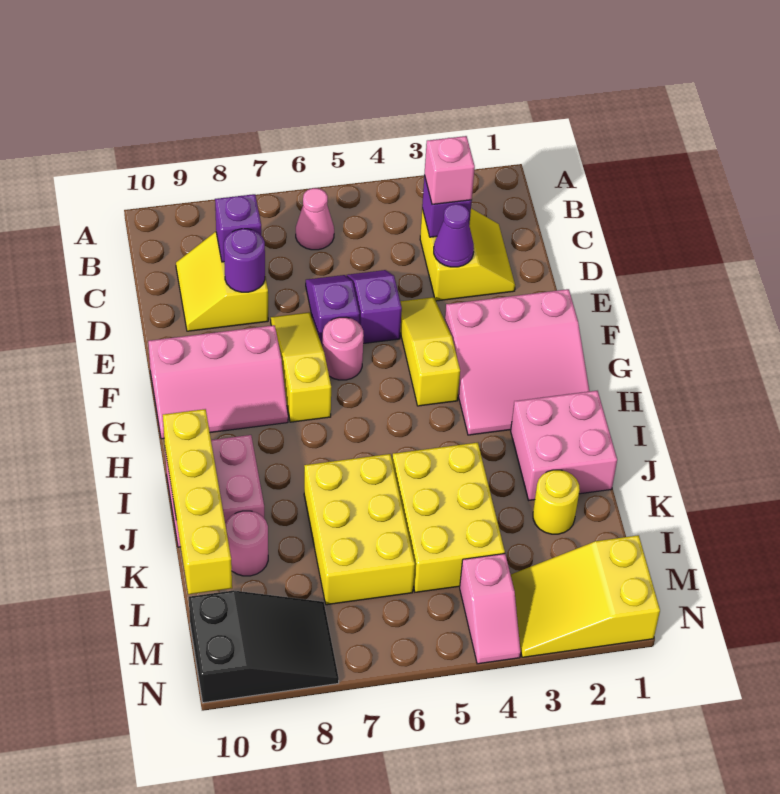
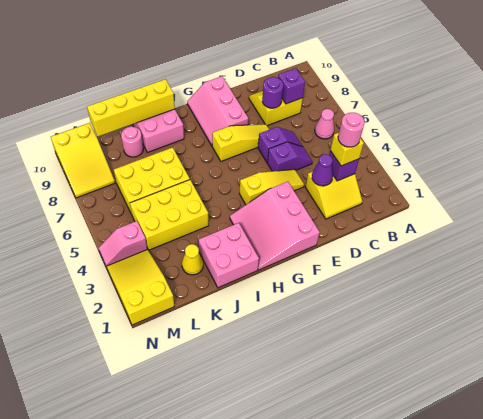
pink 1x1 brick [425,136,475,205] -> yellow 1x1 brick [330,133,364,166]
pink 1x1 round brick [323,317,364,380] -> pink 1x1 round brick moved to [338,113,365,147]
yellow 1x1 round brick [533,470,580,534] -> yellow 1x1 cone [182,244,203,275]
black 2x3 slope [189,591,339,703] -> yellow 2x3 slope [51,123,115,198]

